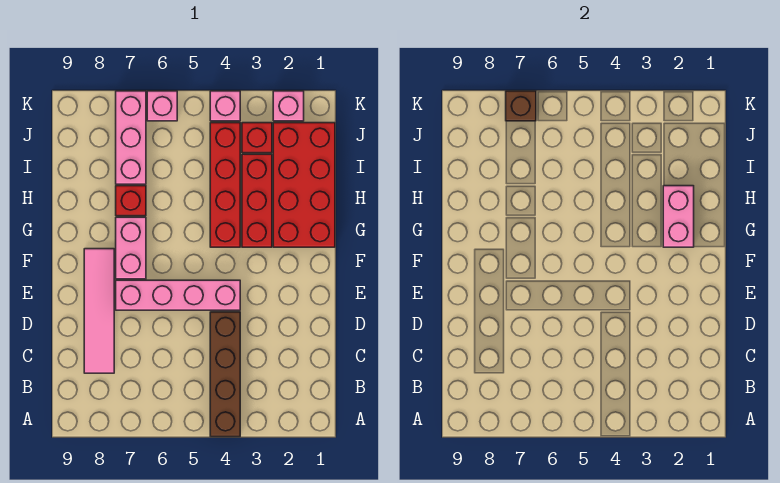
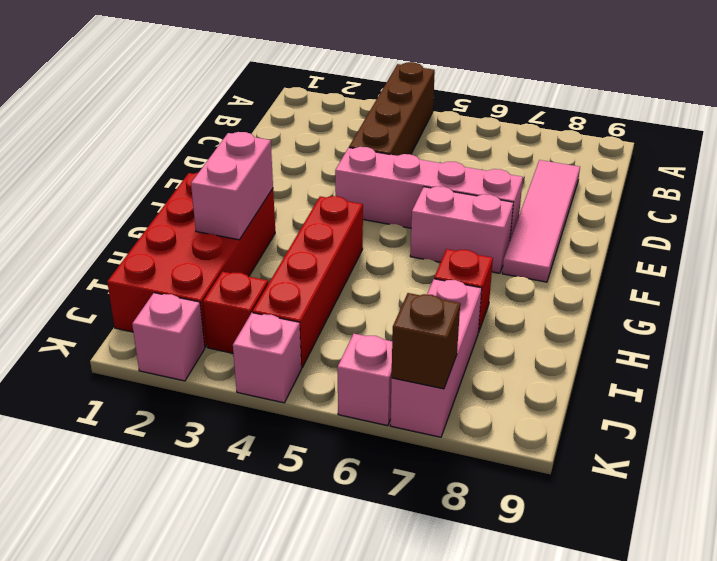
pink 1x2 brick [116,217,146,279] -> pink 1x2 brick turned to [410,186,513,273]
red 1x3 brick [242,154,272,247] -> none

